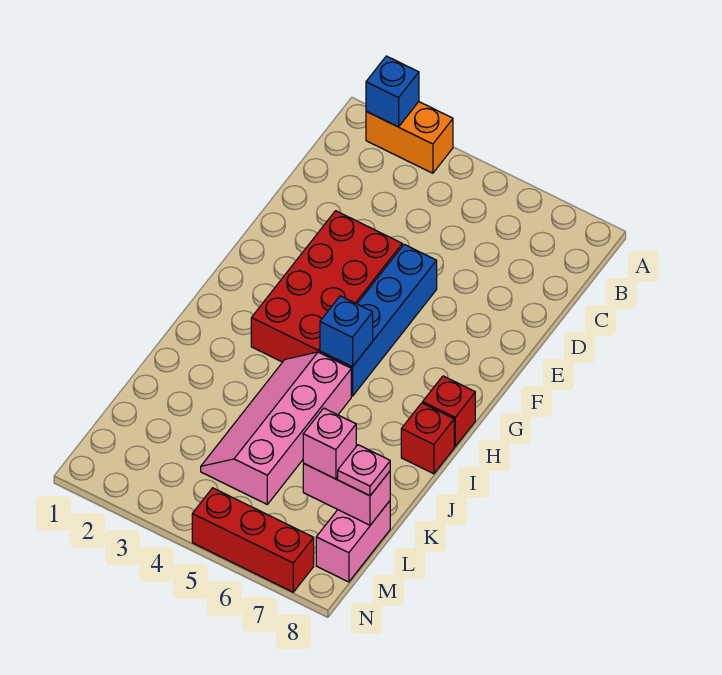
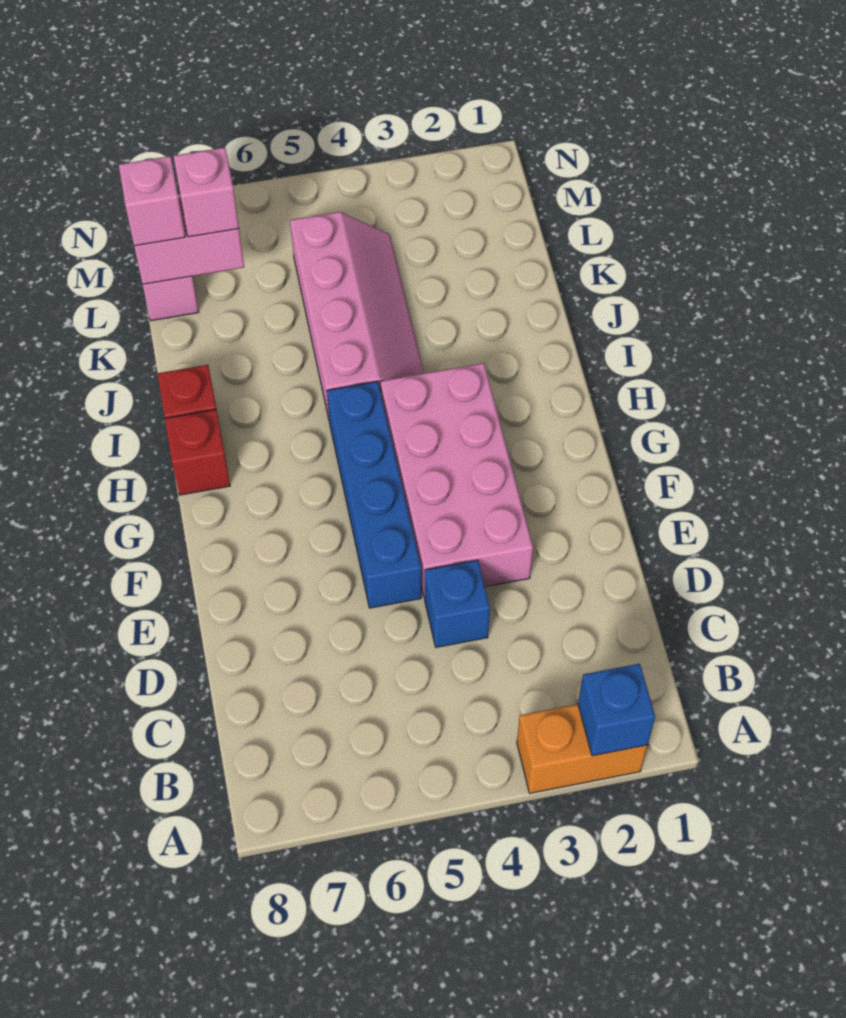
red 2x4 brick [251,211,402,362] -> pink 2x4 brick [381,363,533,598]
blue 1x1 brick [320,296,373,367] -> blue 1x1 brick moved to [425,560,490,647]
pink 1x1 plate [338,445,390,496] -> pink 1x1 brick [119,156,185,246]
red 1x3 brick [192,488,314,592] -> none

